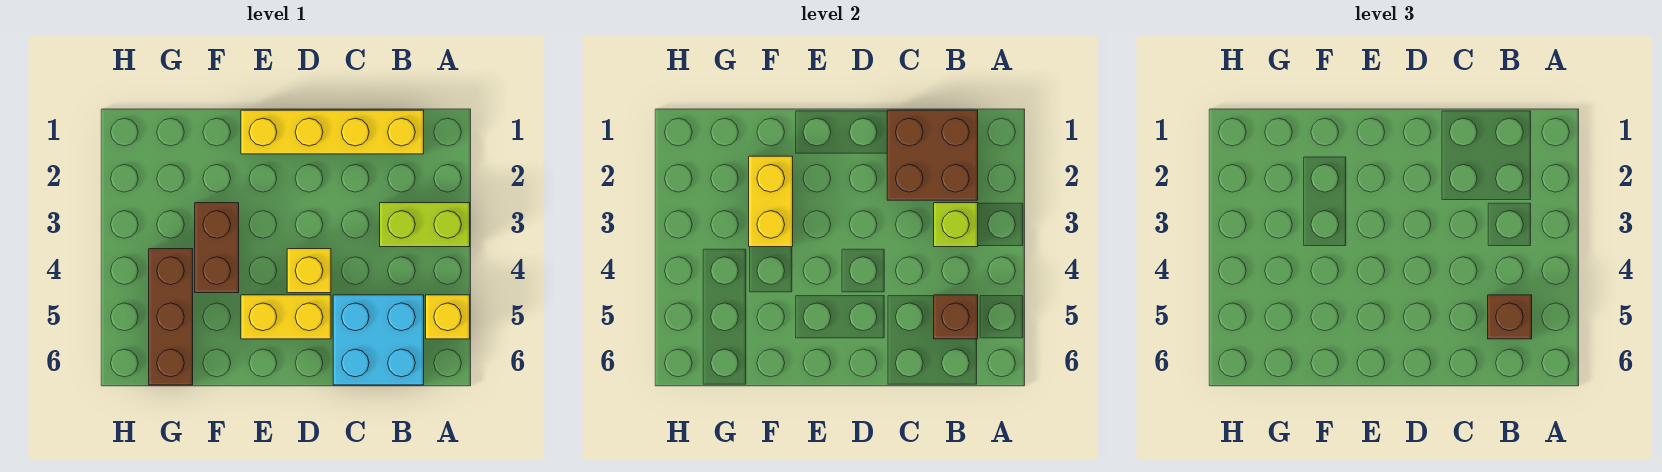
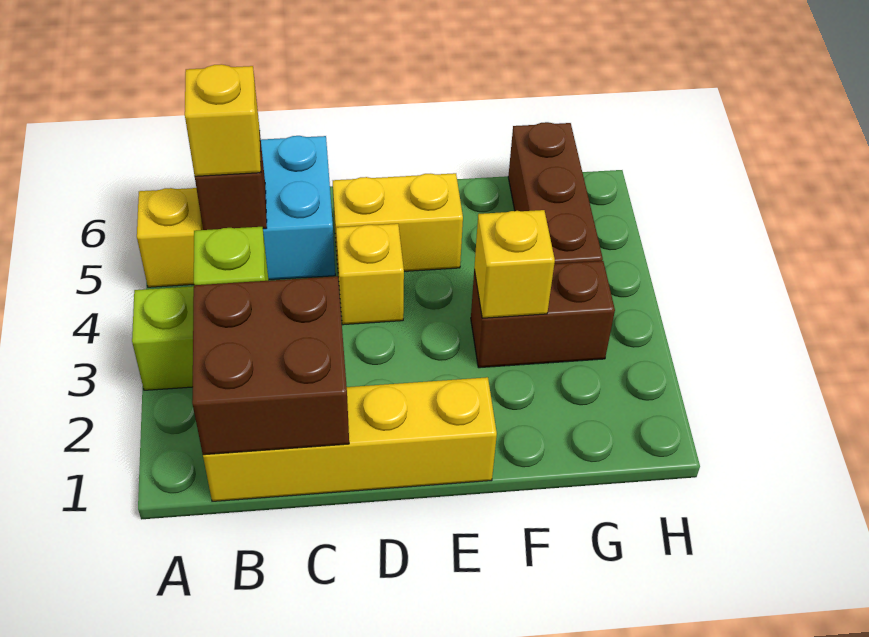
brown 1x1 brick [1488,295,1532,339] -> yellow 1x1 brick [185,64,261,176]
yellow 1x2 brick [749,156,793,247] -> yellow 1x1 brick [474,210,555,318]
brown 1x2 brick [195,203,239,293] -> brown 1x2 brick turned to [471,261,615,368]

